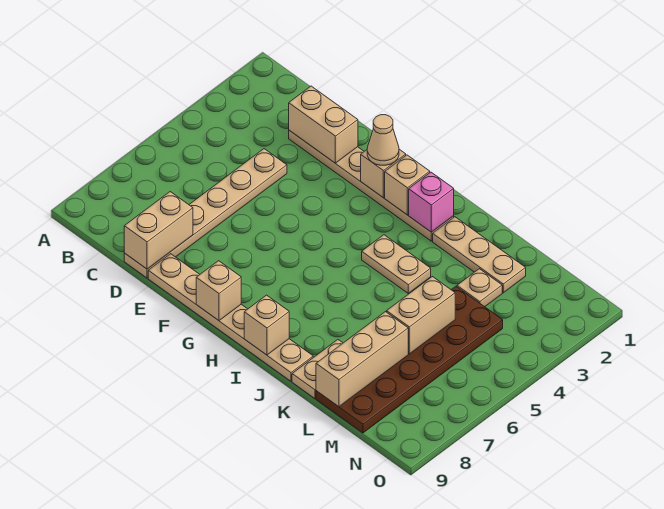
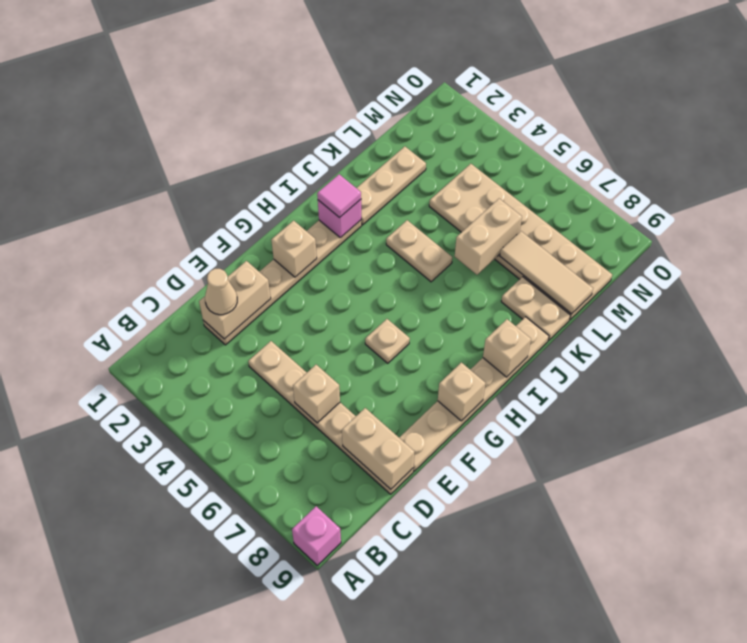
none -> pink 1x1 brick [292,506,341,565]
tan 1x1 cone [367,115,399,165] -> tan 1x1 cone moved to [205,269,237,315]
tan 1x1 brick [385,155,430,215] -> tan 1x1 brick moved to [293,365,340,423]
none -> pink 1x1 tile [317,174,361,218]
tan 1x2 plate [362,235,431,293] -> tan 1x2 plate turned to [386,220,452,282]
tan 1x1 plate [457,269,502,307] -> tan 1x1 plate moved to [365,319,410,363]
brown 2x6 plate [316,286,503,433] -> tan 2x6 plate [429,164,612,320]
tan 1x2 brick [387,277,455,354] -> tan 1x2 brick turned to [455,199,522,275]
tan 1x3 brick [316,312,408,407] -> tan 1x3 tile [500,231,593,314]

